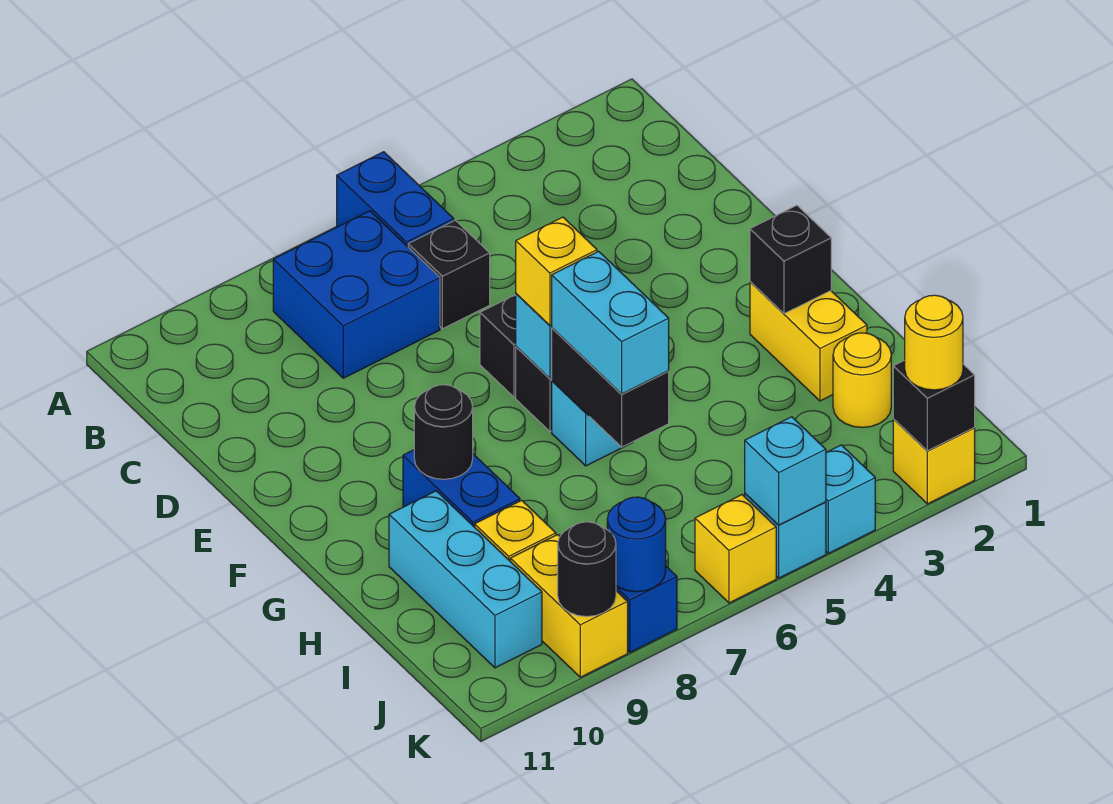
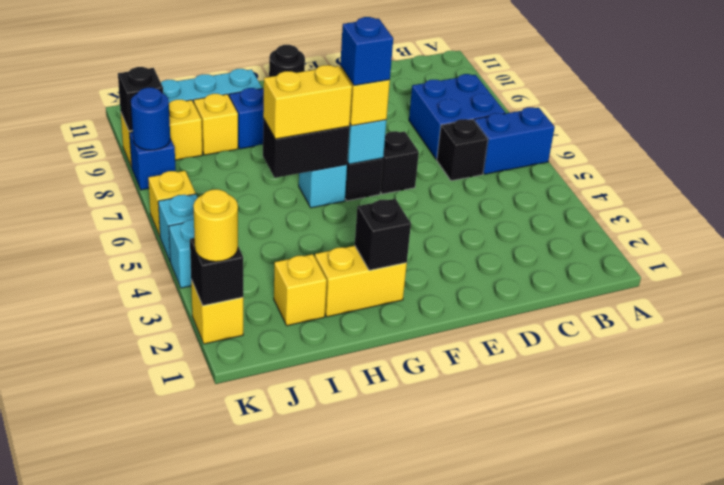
none -> blue 1x1 brick [340,17,393,85]
cyan 1x2 brick [552,251,669,394] -> yellow 1x2 brick [263,65,352,139]
yellow 1x1 round brick [833,333,891,427] -> yellow 1x1 brick [274,254,327,326]
cyan 1x1 brick [745,417,826,525] -> none
black 1x1 round brick [558,522,616,617] -> black 1x1 brick [118,67,163,131]

